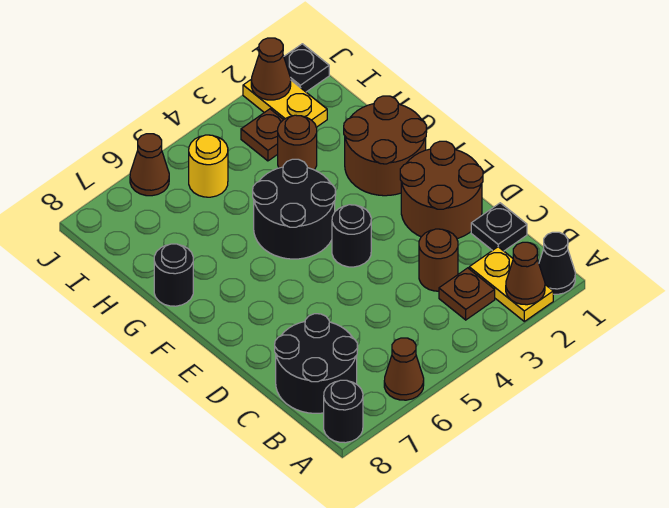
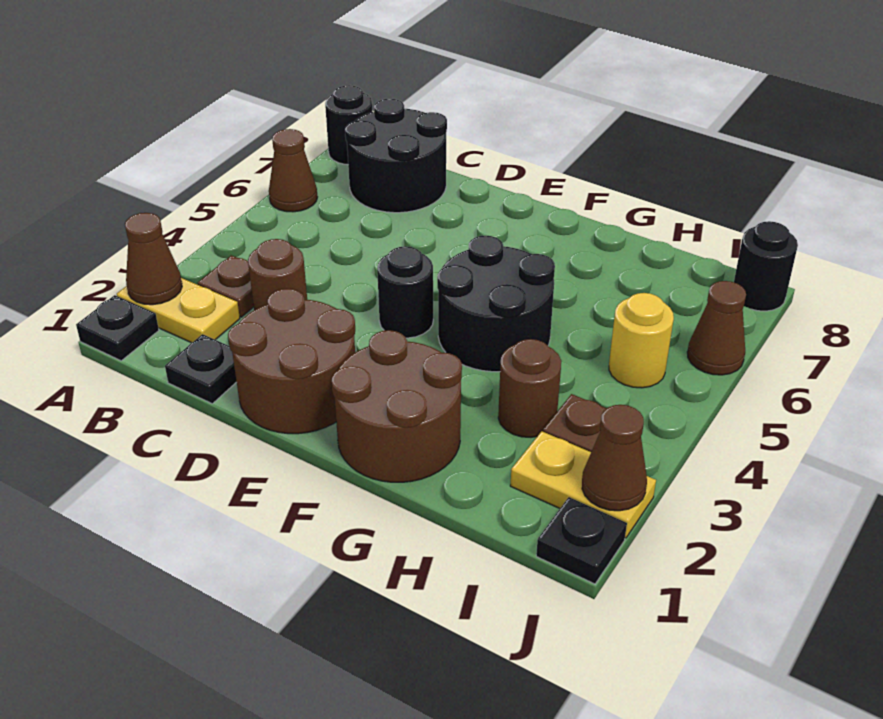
black 1x1 cone [539,232,575,294] -> black 1x1 plate [76,295,159,361]
black 1x1 round brick [154,244,193,306] -> black 1x1 round brick moved to [734,221,798,311]

